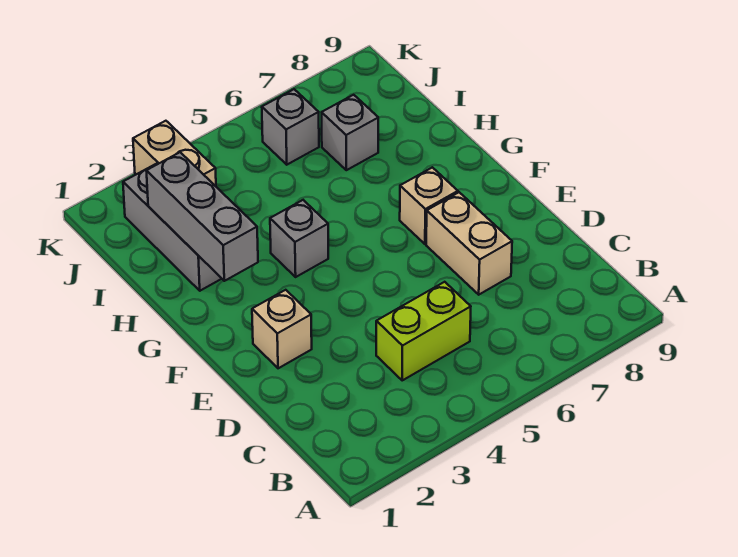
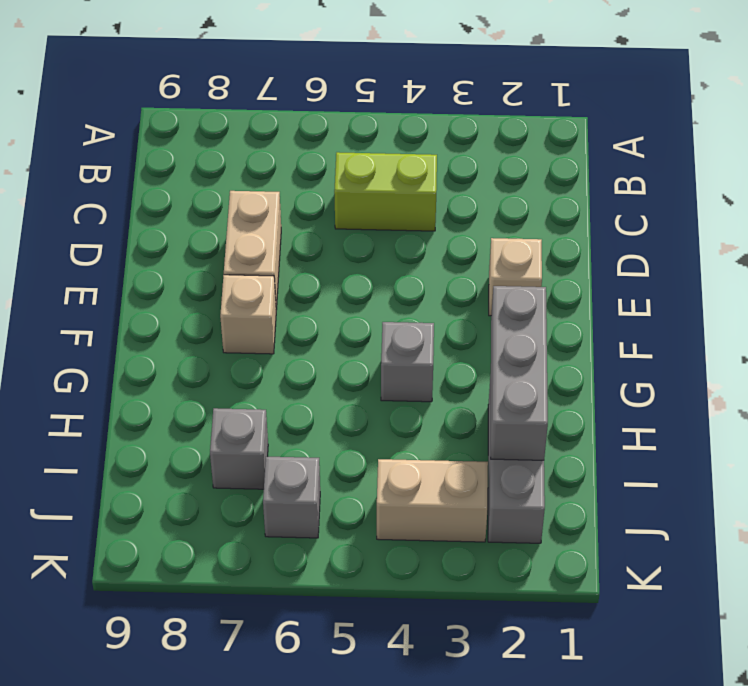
tan 1x2 brick [133,121,216,186] -> tan 1x2 brick turned to [377,459,488,542]

